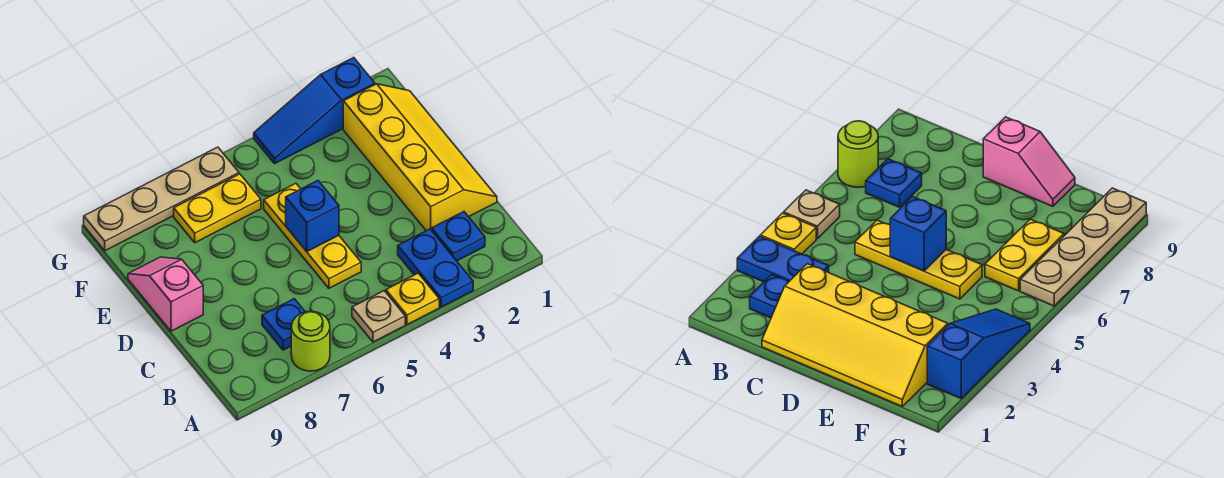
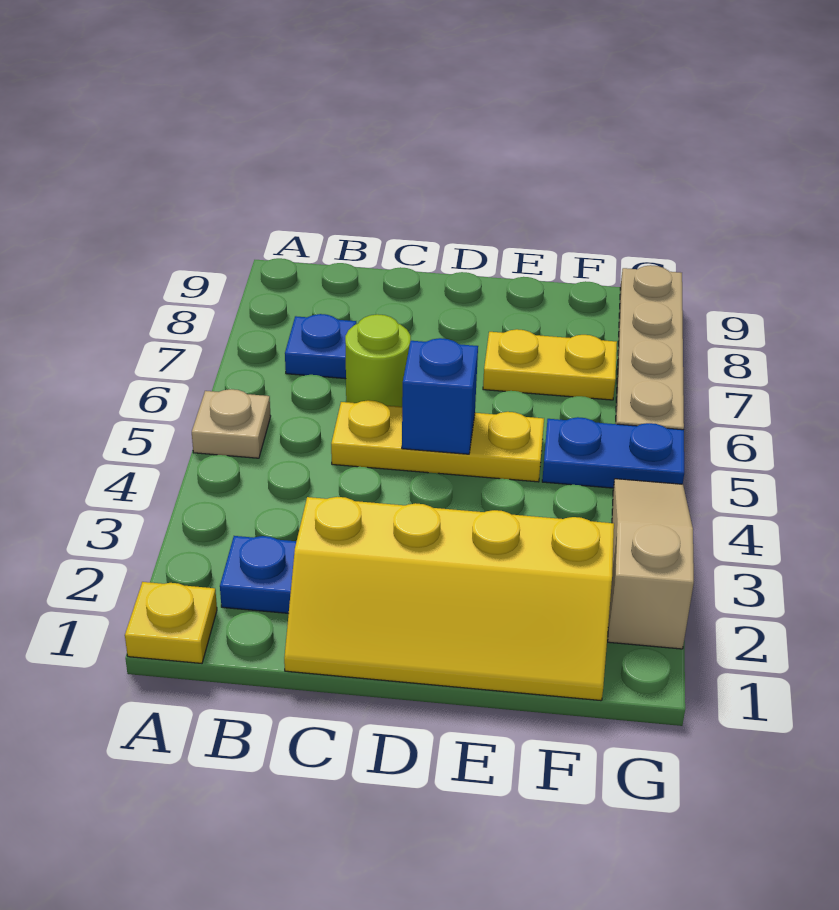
blue 1x2 plate [398,229,473,307] -> blue 1x2 plate moved to [542,417,684,488]
yellow 1x1 plate [386,273,439,325] -> yellow 1x1 plate moved to [125,582,217,663]
lime 1x1 round brick [291,311,330,371] -> lime 1x1 round brick moved to [345,314,411,407]
pink 1x2 slope [128,257,203,331] -> none
yellow 1x2 plate [174,174,261,243] -> yellow 1x2 plate turned to [483,329,617,400]
blue 1x3 slope [254,57,375,163] -> tan 1x3 slope [608,479,694,649]

